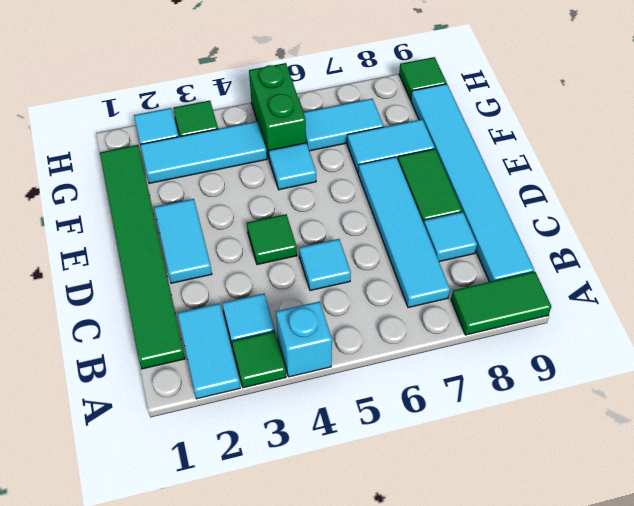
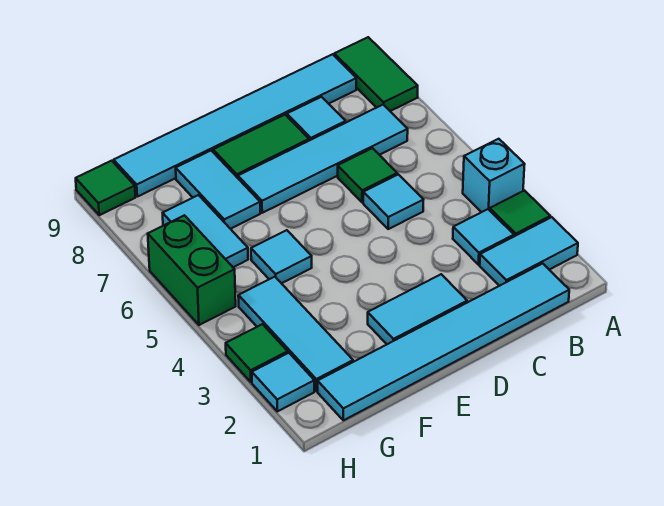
green 1x6 tile [100,145,185,369] -> cyan 1x6 tile [318,263,569,420]
green 1x1 tile [247,214,297,265] -> green 1x1 tile moved to [338,148,397,202]
green 1x2 brick [249,63,306,158] -> green 1x2 brick turned to [148,215,236,325]

